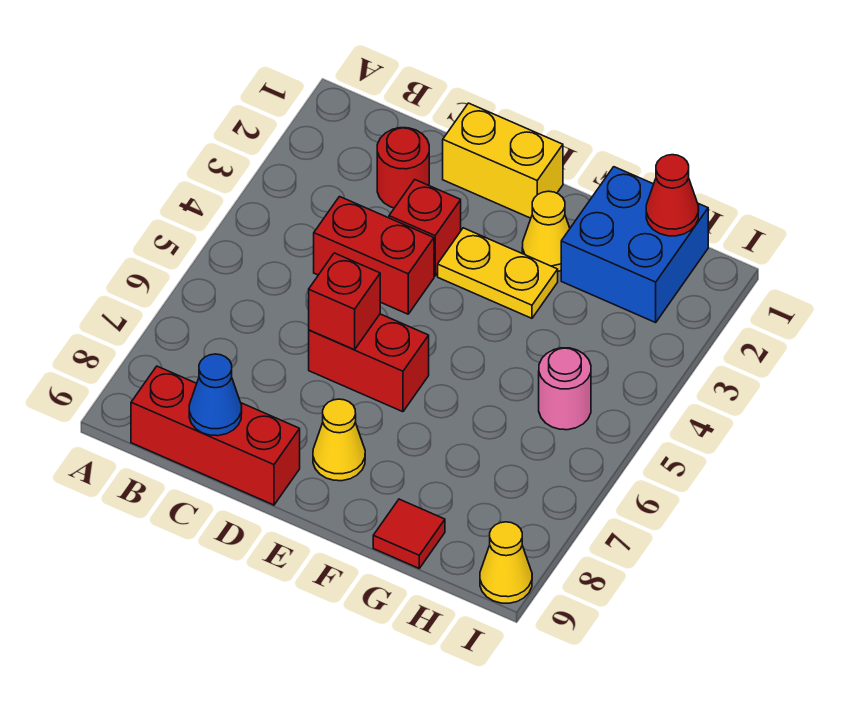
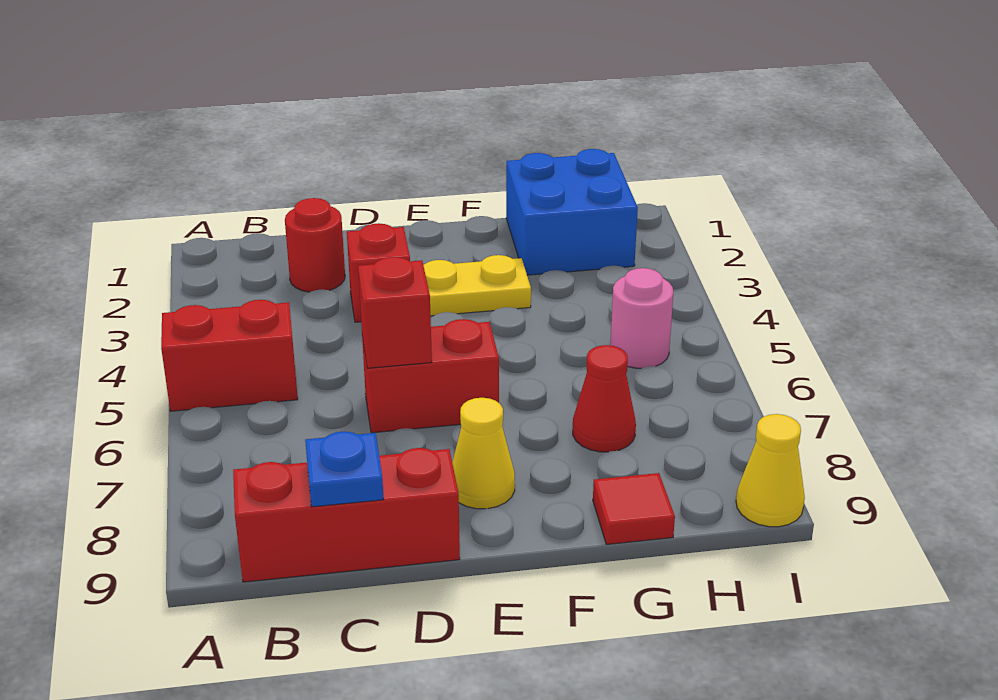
red 1x2 brick [314,197,434,314] -> red 1x2 brick moved to [161,300,298,411]
blue 1x1 cone [189,354,242,436] -> blue 1x1 plate [305,431,384,507]
yellow 1x2 brick [443,103,563,218] -> none
yellow 1x1 cone [522,191,570,271] -> none
red 1x1 cone [646,155,699,236] -> red 1x1 cone moved to [573,345,636,452]

